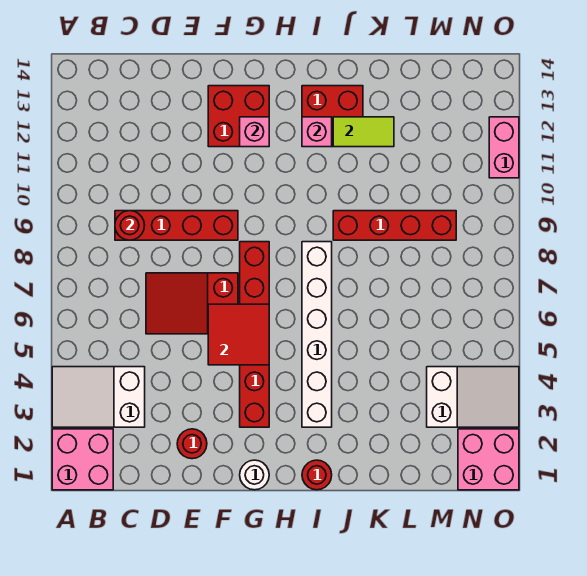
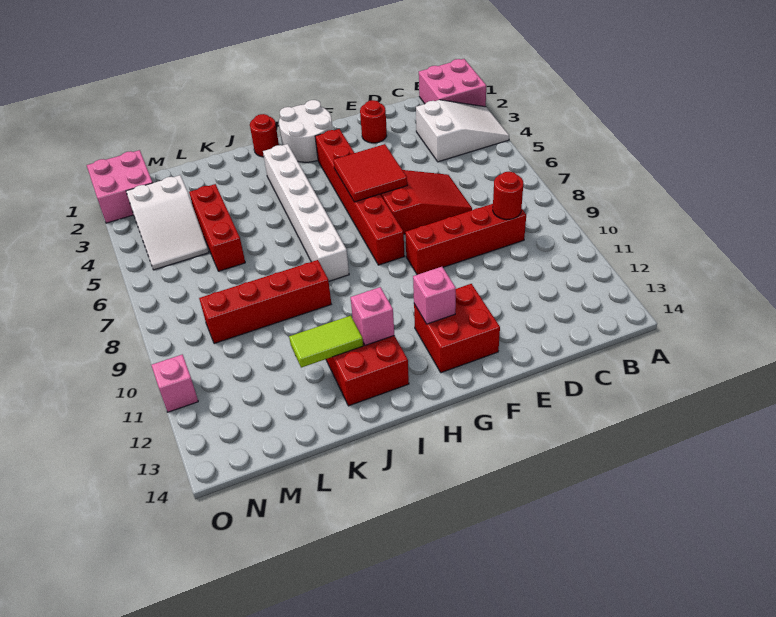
white 1x1 round brick [240,460,269,490] -> white 2x2 round brick [279,100,333,162]
none -> red 1x3 brick [189,184,245,271]
white 2x3 slope [427,367,519,427] -> white 2x3 slope turned to [126,175,209,270]
pink 1x2 brick [489,117,519,178] -> pink 1x1 brick [151,355,198,412]

